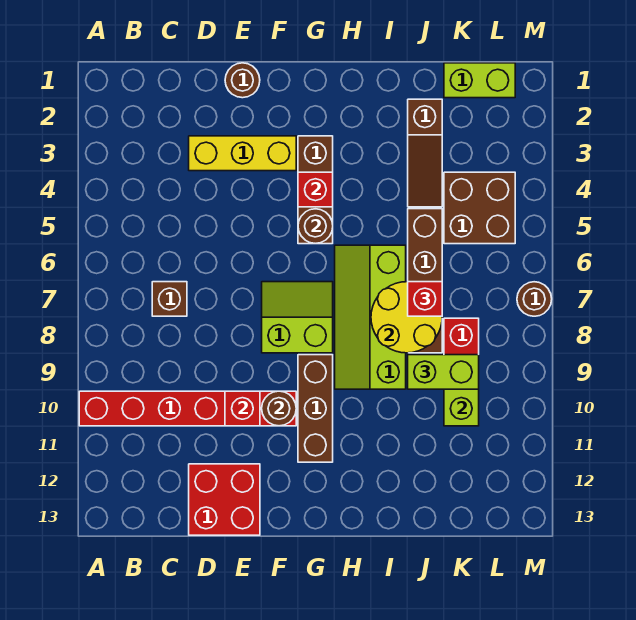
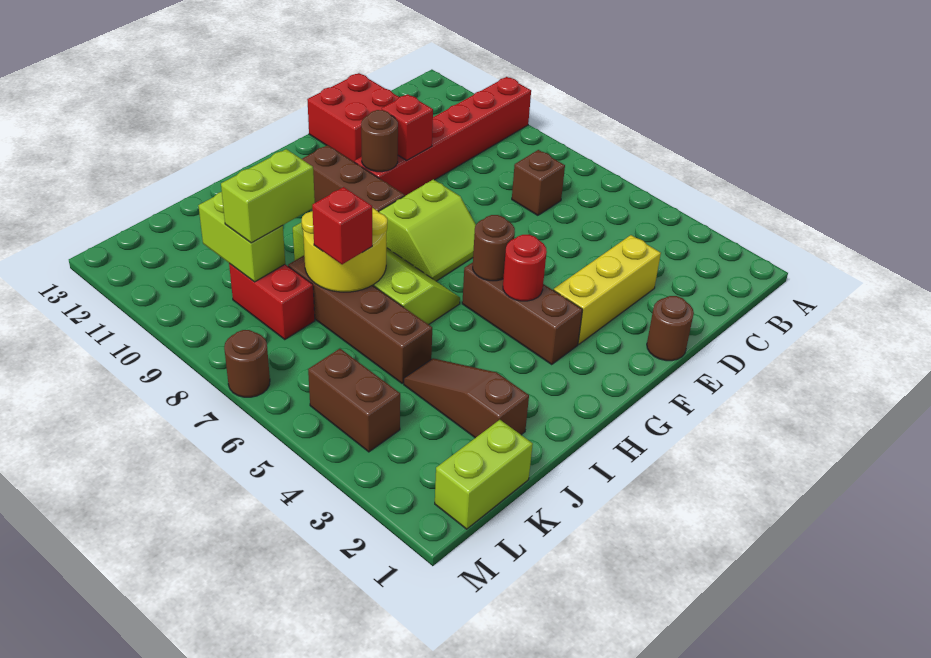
red 1x1 brick [298,172,333,207] -> red 1x1 round brick [503,235,547,301]
brown 2x2 brick [444,172,515,244] -> brown 1x2 brick [308,349,400,452]

